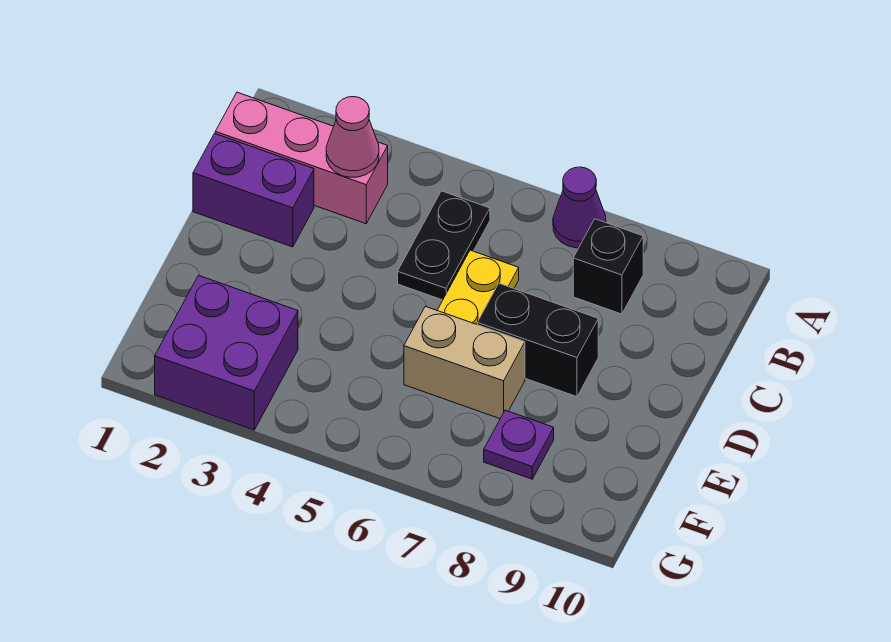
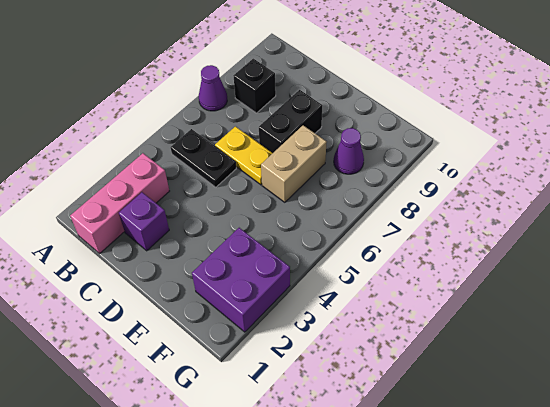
pink 1x1 cone [326,97,379,177] -> none
purple 1x2 brick [193,134,314,247] -> purple 1x1 brick [119,192,169,251]
purple 1x1 plate [484,410,554,479] -> purple 1x1 cone [334,128,364,174]

